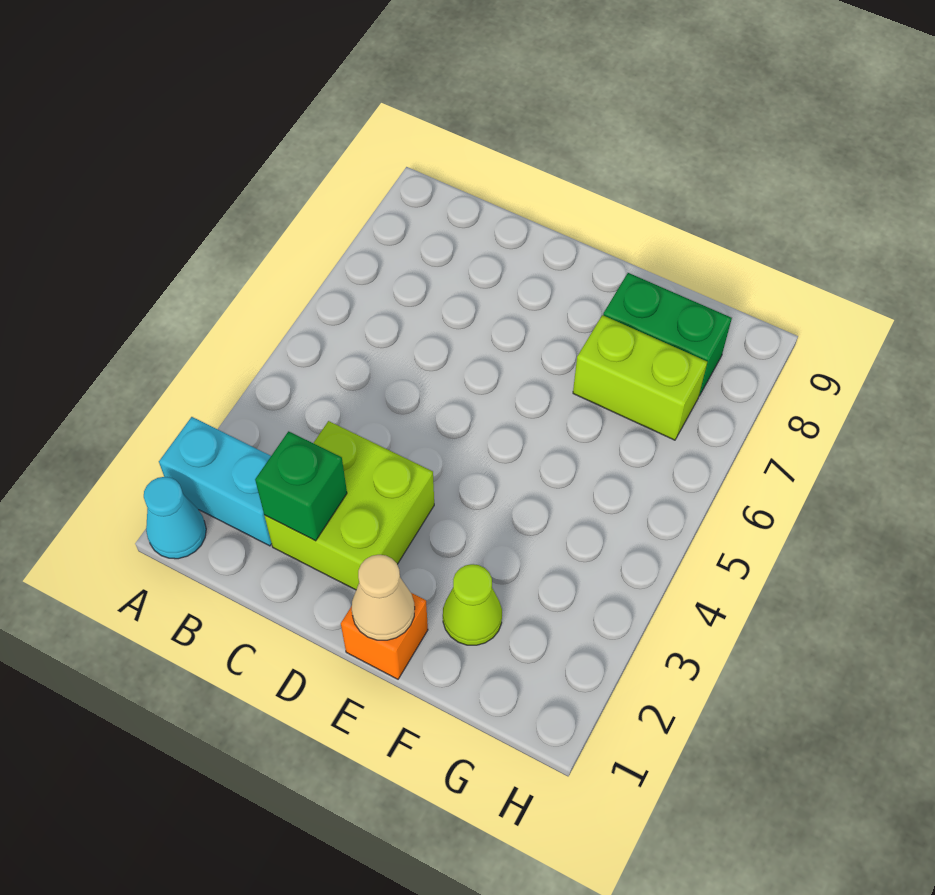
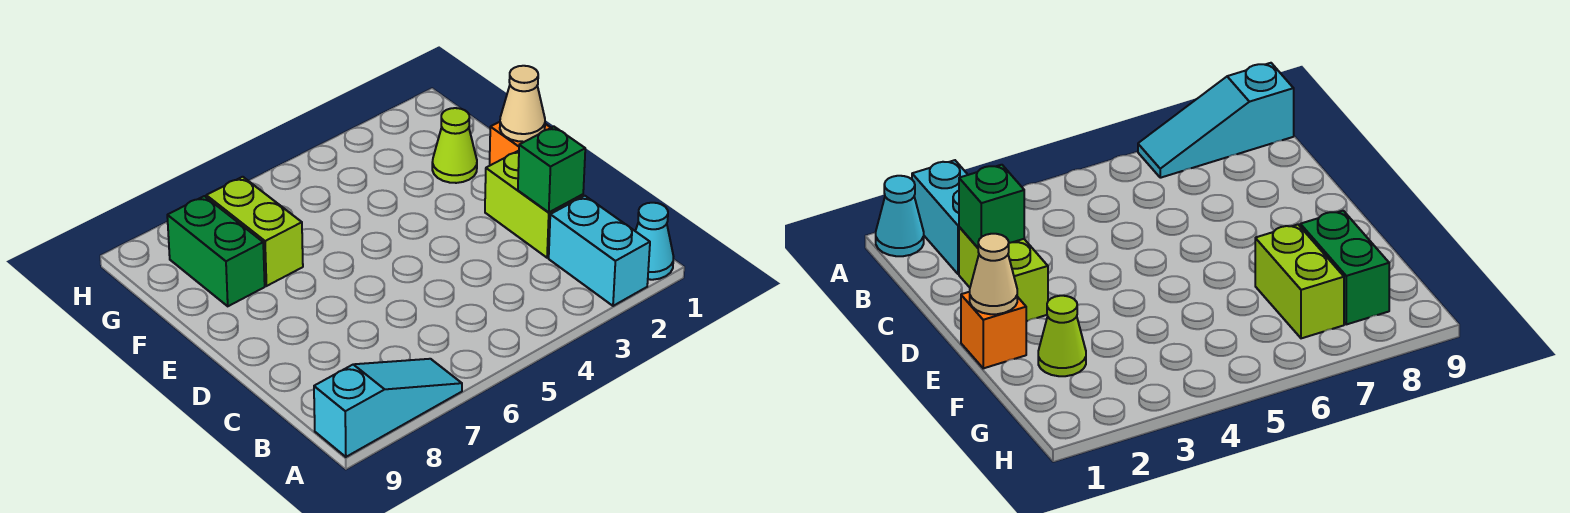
none -> cyan 1x3 slope [314,359,462,457]
lime 2x2 brick [264,421,434,590] -> lime 1x2 brick [485,151,583,258]

